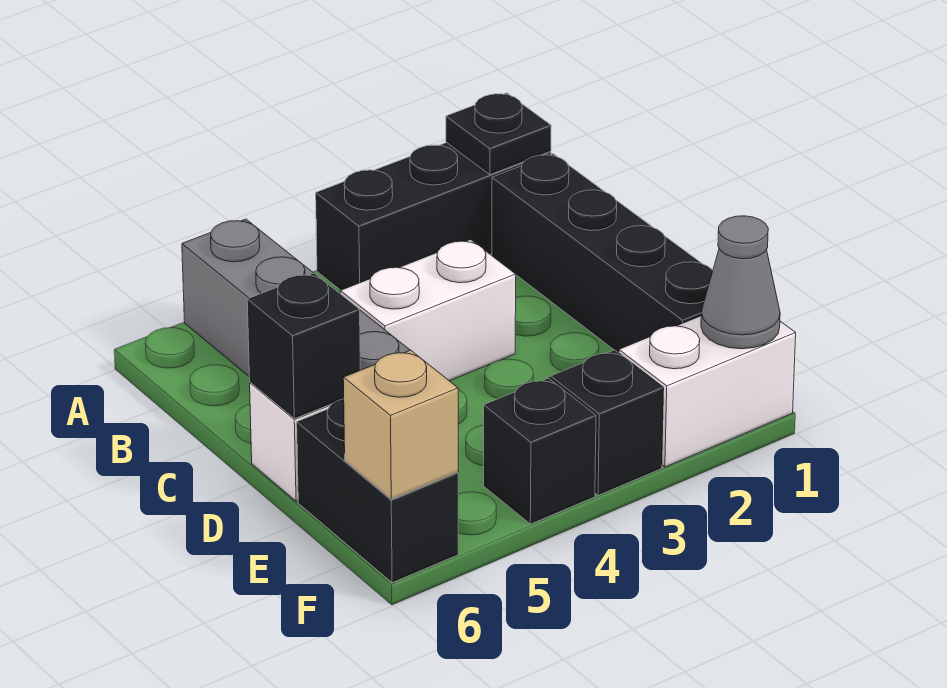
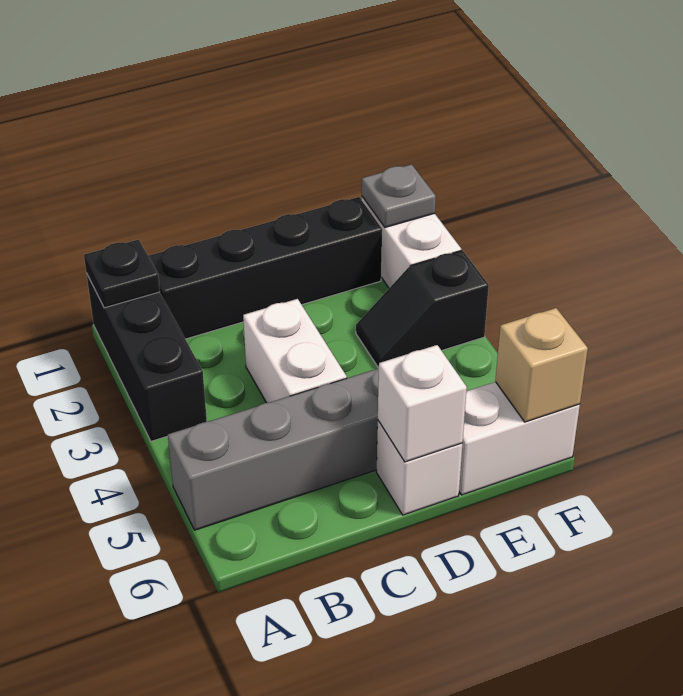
black 1x1 brick [247,273,360,419] -> white 1x1 brick [378,345,467,462]
black 1x2 brick [297,399,458,583] -> white 1x2 brick [459,382,580,495]
grey 1x1 cone [701,216,780,349] -> grey 1x1 plate [362,164,436,227]
black 1x1 brick [484,378,596,524] -> none

